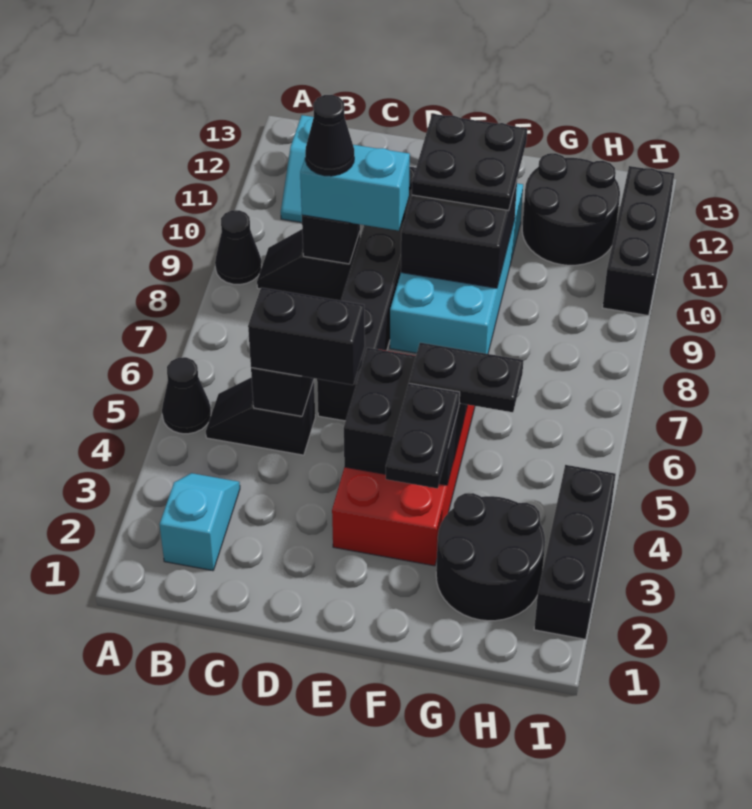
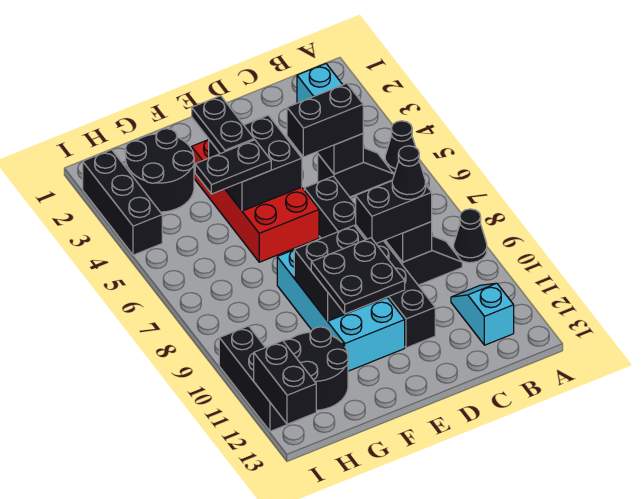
cyan 1x2 brick [300,145,410,231] -> black 1x2 brick [356,181,432,244]
none -> black 1x2 brick [254,341,316,424]

